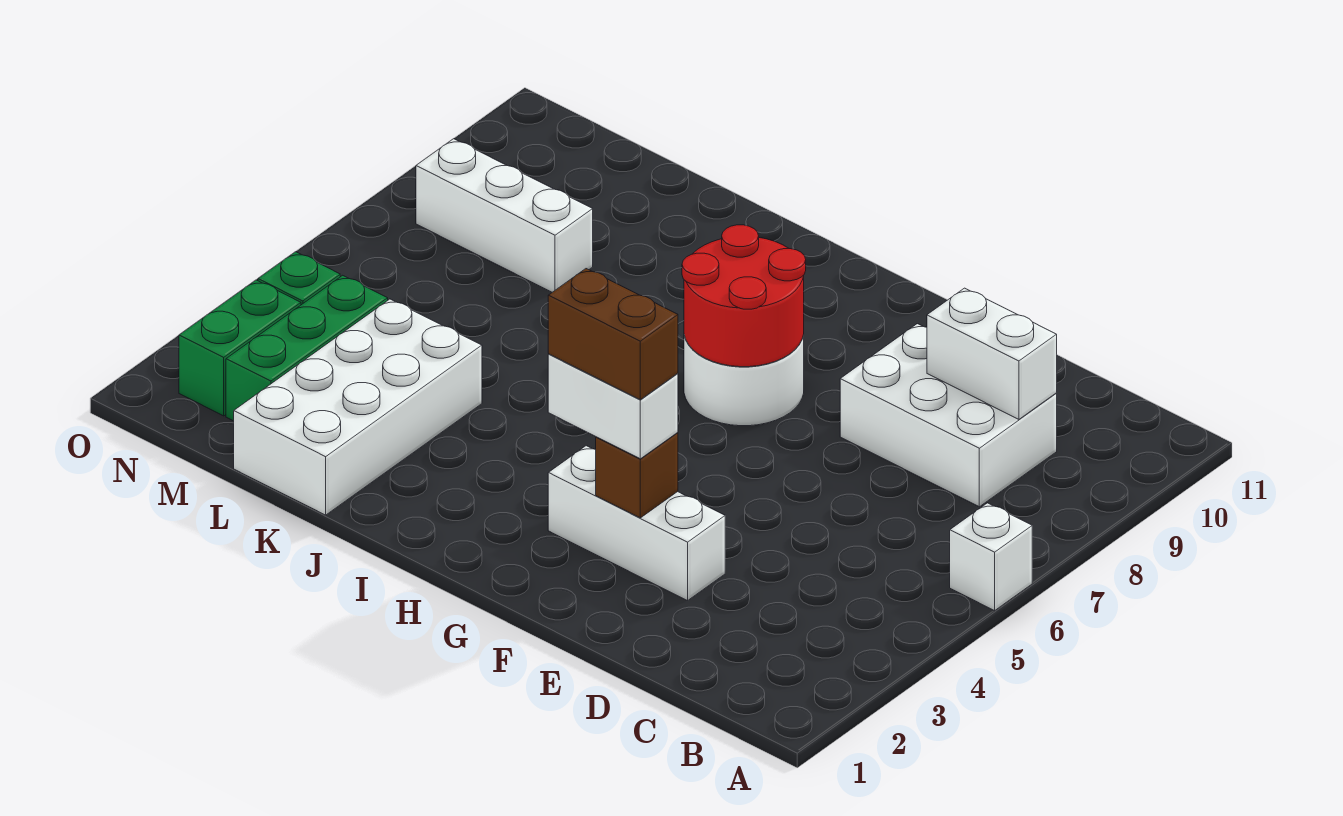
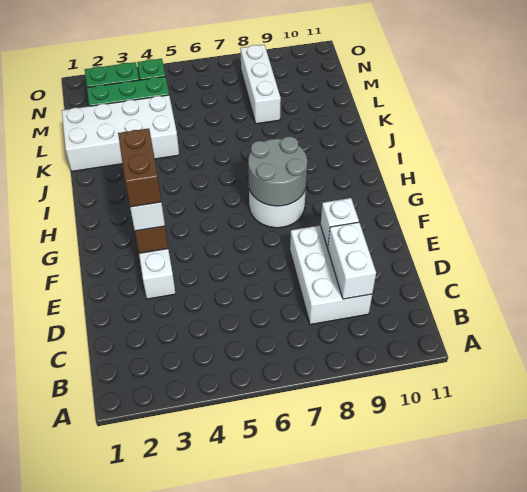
white 1x1 brick [950,503,1032,611] -> white 1x1 brick moved to [321,198,359,248]
red 2x2 round brick [682,225,806,367] -> grey 2x2 round brick [248,136,307,206]

